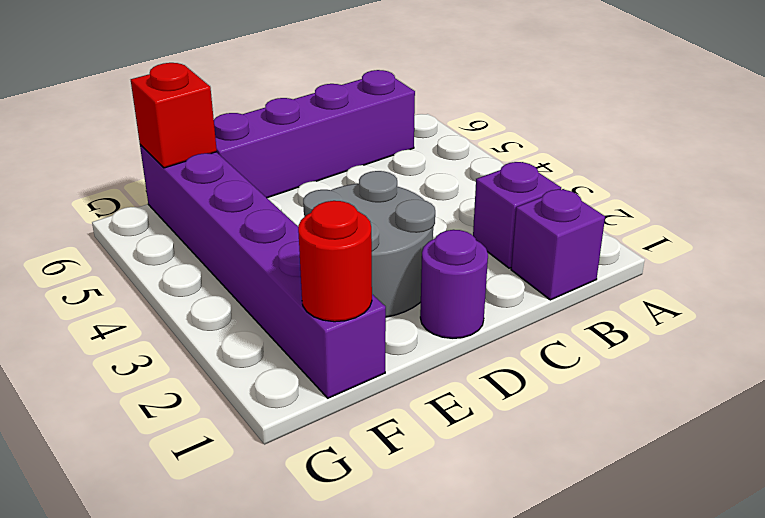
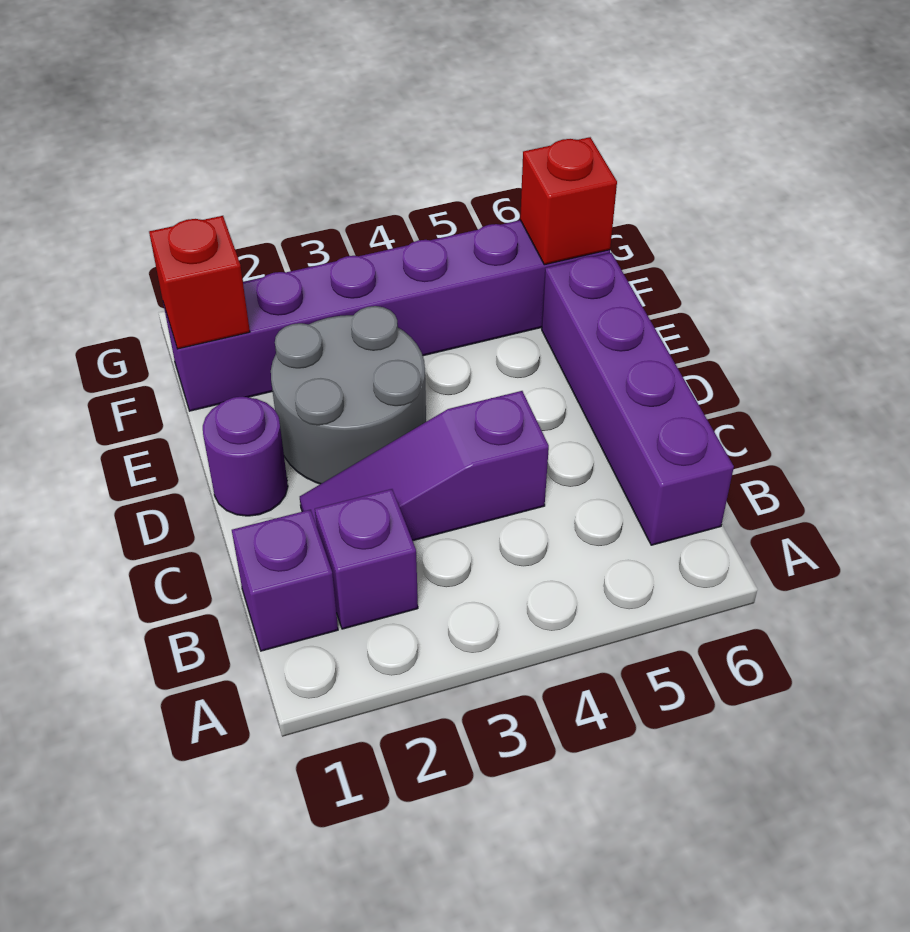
none -> purple 1x3 slope [300,391,549,541]
red 1x1 round brick [298,201,372,322] -> red 1x1 brick [149,216,250,349]

